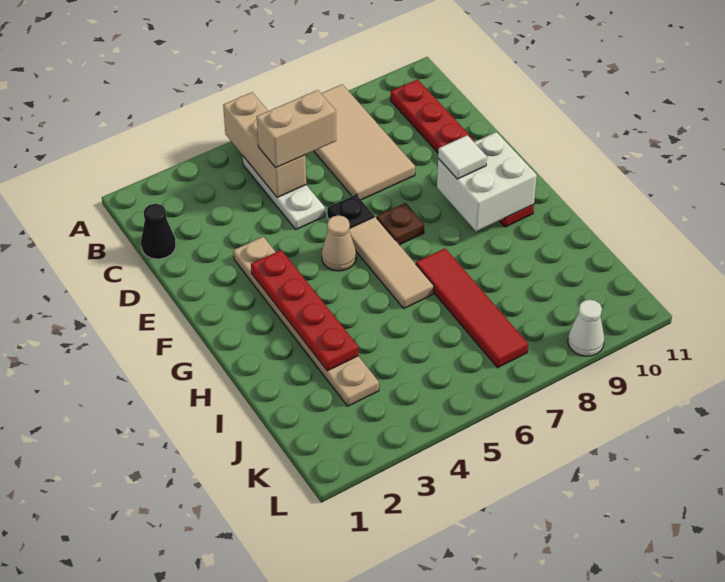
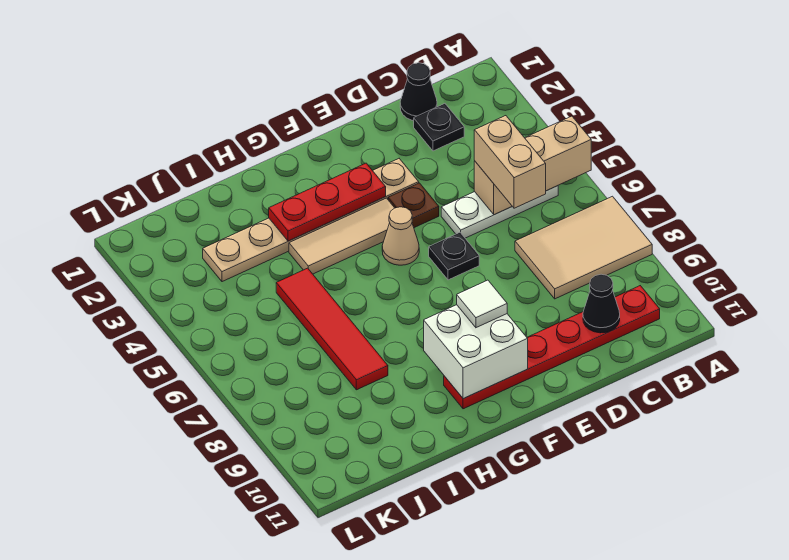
tan 2x4 tile [314,84,415,200] -> tan 2x3 tile [515,196,652,299]
none -> black 1x1 plate [414,104,464,151]
none -> black 1x1 cone [583,274,620,333]
red 1x4 plate [251,250,359,371] -> red 1x3 plate [269,163,386,241]
tan 1x3 tile [349,217,434,308] -> tan 1x3 tile moved to [289,198,394,274]
brown 1x1 plate [377,203,424,245] -> brown 1x1 plate moved to [388,183,439,228]
red 1x4 tile [416,248,528,368] -> red 1x4 tile turned to [276,268,388,390]
white 1x1 cone [568,300,605,356] -> none

